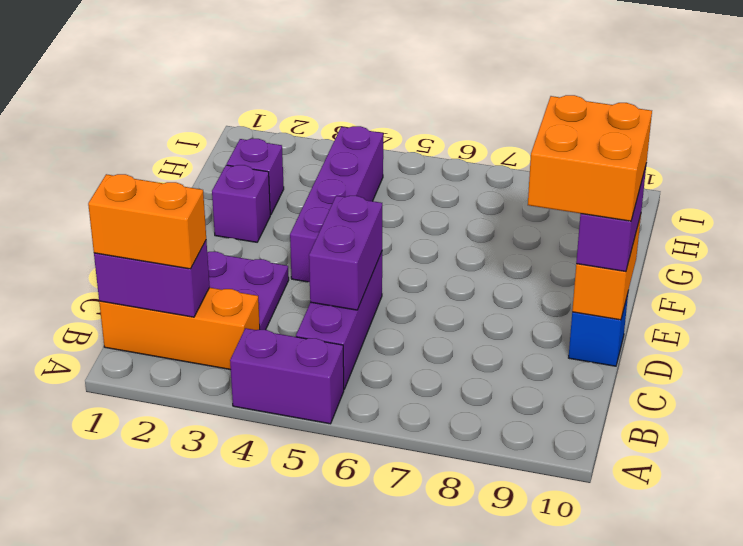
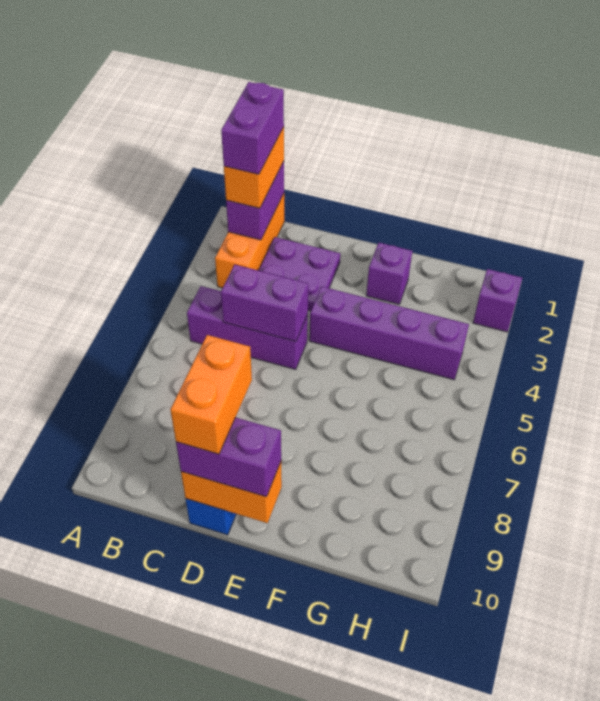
purple 1x2 brick [230,328,344,424] -> purple 1x2 brick moved to [221,82,284,174]
orange 2x2 brick [528,95,652,221] -> orange 1x2 brick [170,335,252,454]
purple 1x1 brick [227,139,284,215] -> purple 1x1 brick moved to [473,269,522,332]

